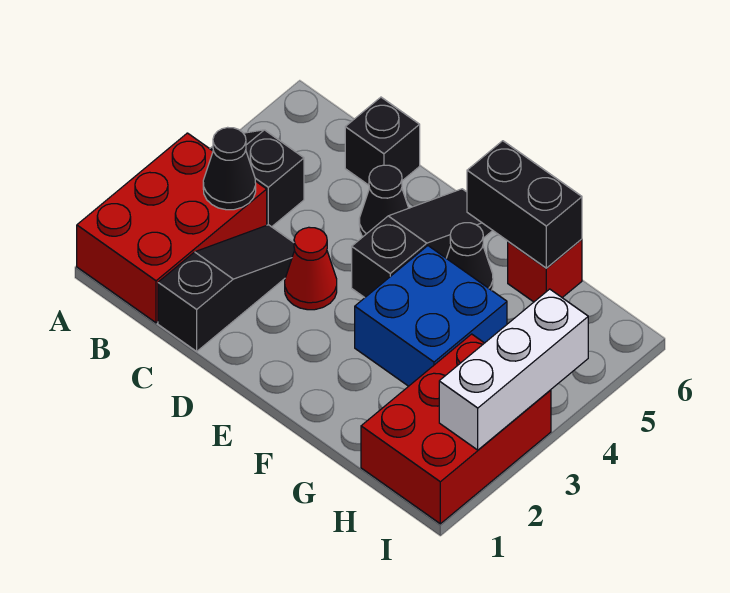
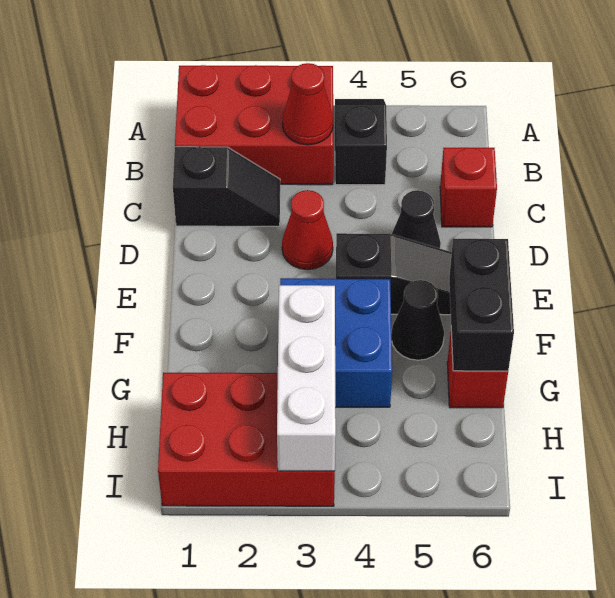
black 1x1 cone [203,127,256,210] -> red 1x1 cone [282,63,333,145]
black 1x3 slope [158,225,295,351] -> black 1x2 slope [173,147,280,226]
black 1x1 brick [345,97,420,185] -> red 1x1 brick [440,148,497,227]
white 1x3 brick [439,289,588,450] -> white 1x3 brick turned to [277,285,336,471]

